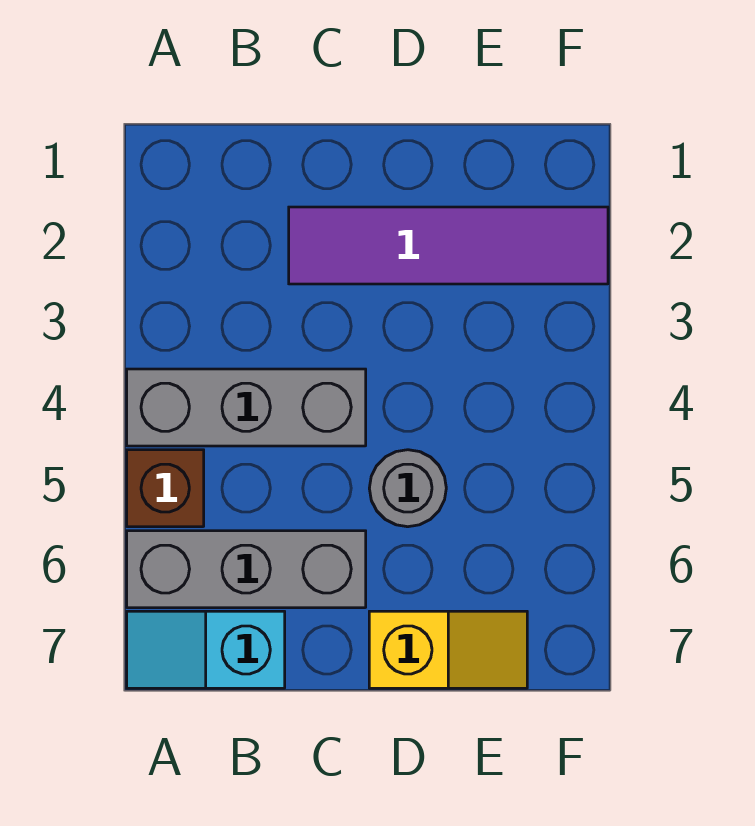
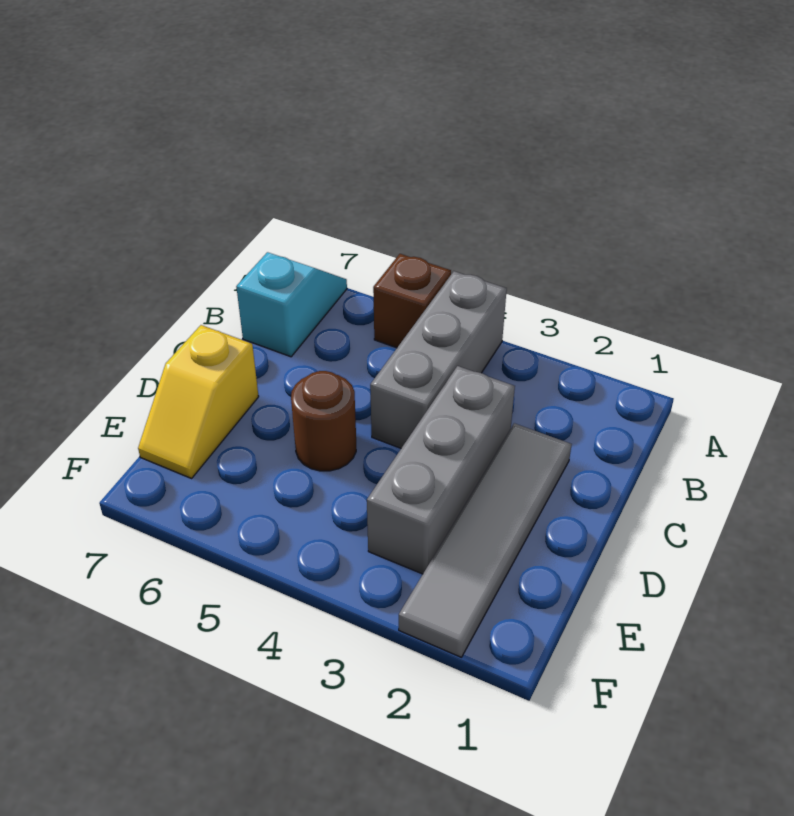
grey 1x3 brick [127,531,366,608] -> grey 1x3 brick moved to [367,366,515,574]
purple 1x4 tile [289,207,608,284] -> grey 1x4 tile [399,423,572,657]
grey 1x1 round brick [369,450,446,527] -> brown 1x1 round brick [291,371,356,471]

